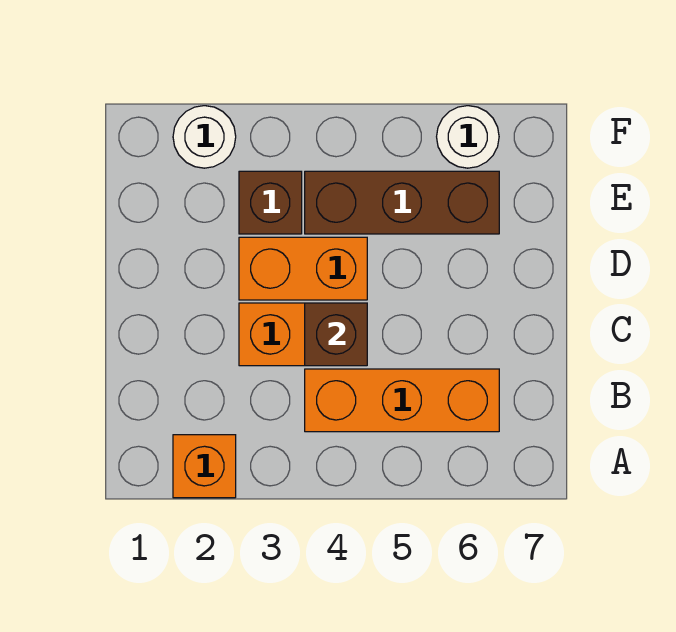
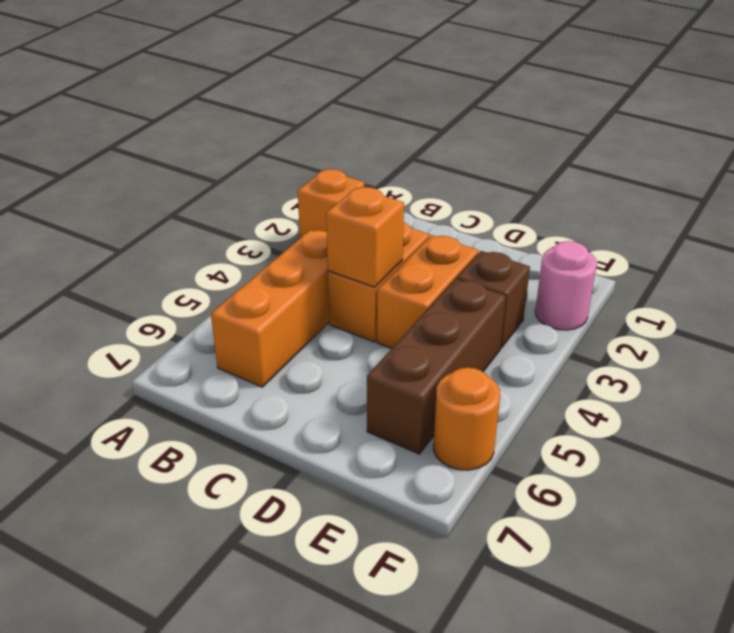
brown 1x1 brick [305,303,367,366] -> orange 1x1 brick [326,187,404,287]
white 1x1 round brick [173,106,236,168] -> pink 1x1 round brick [535,241,597,330]
white 1x1 round brick [437,106,499,168] -> orange 1x1 round brick [433,368,500,470]

